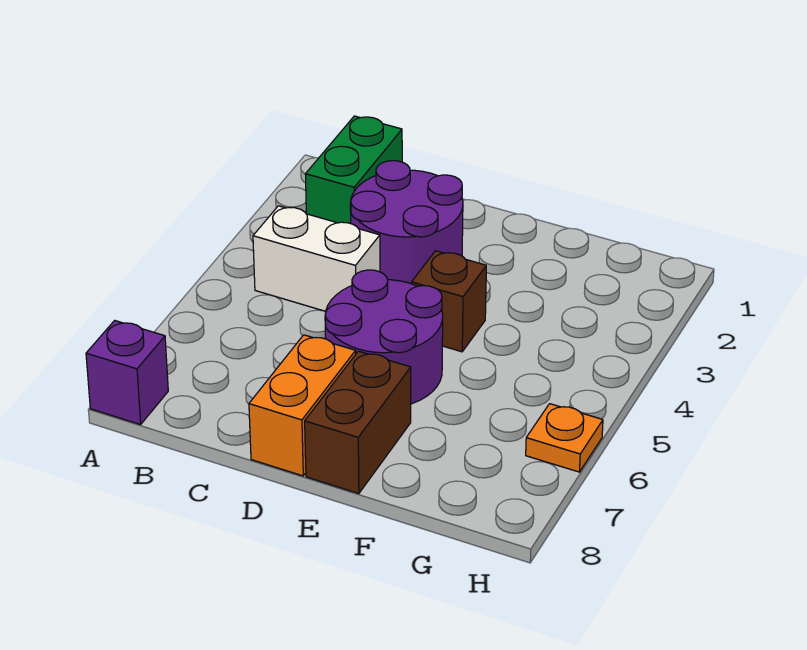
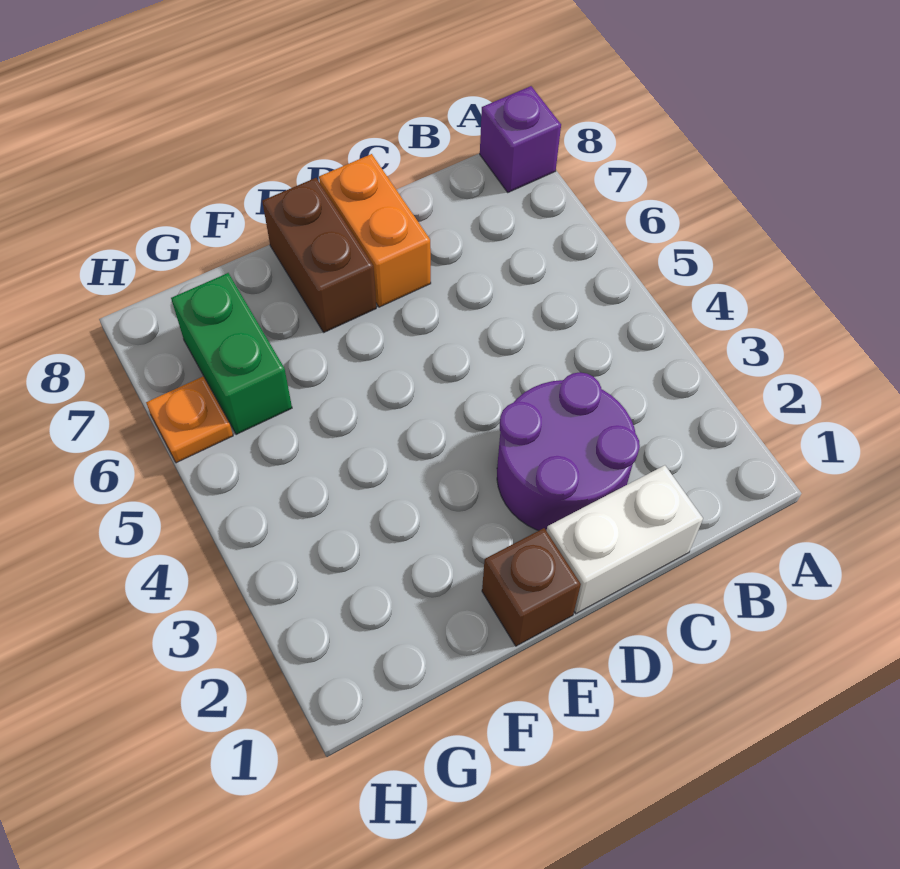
green 1x2 brick [305,116,402,224] -> green 1x2 brick moved to [171,273,292,435]
white 1x2 brick [253,206,380,311] -> white 1x2 brick moved to [547,465,703,614]
purple 2x2 round brick [325,270,443,404] -> none
brown 1x1 brick [412,251,486,352] -> brown 1x1 brick moved to [482,528,581,646]

